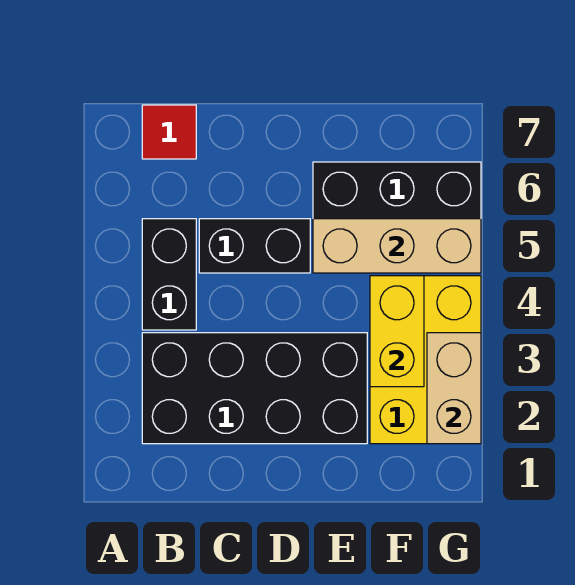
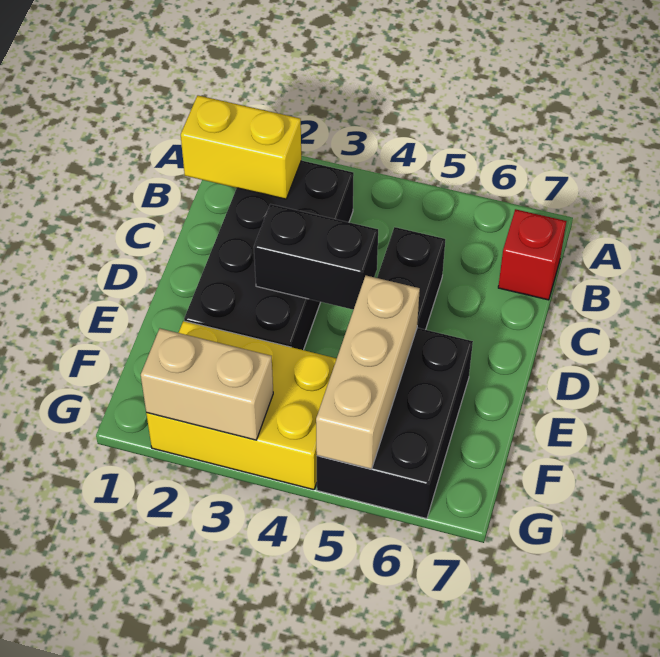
black 1x2 brick [142,219,196,330] -> black 1x2 brick moved to [254,204,378,310]
red 1x1 tile [142,105,196,159] -> red 1x1 brick [498,209,566,300]
yellow 1x2 brick [370,276,424,387] -> yellow 1x2 brick moved to [181,95,301,199]

